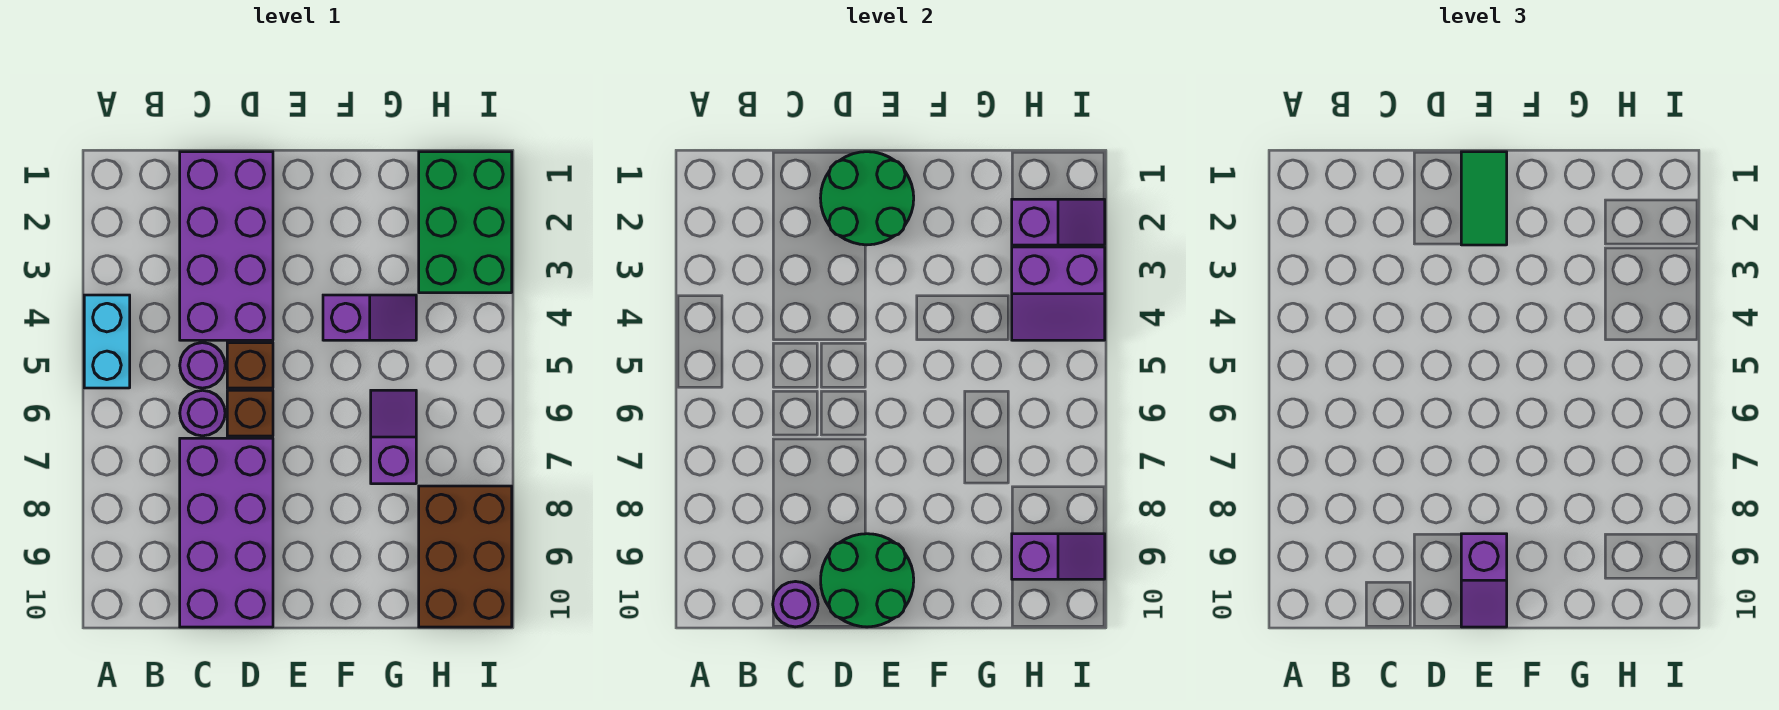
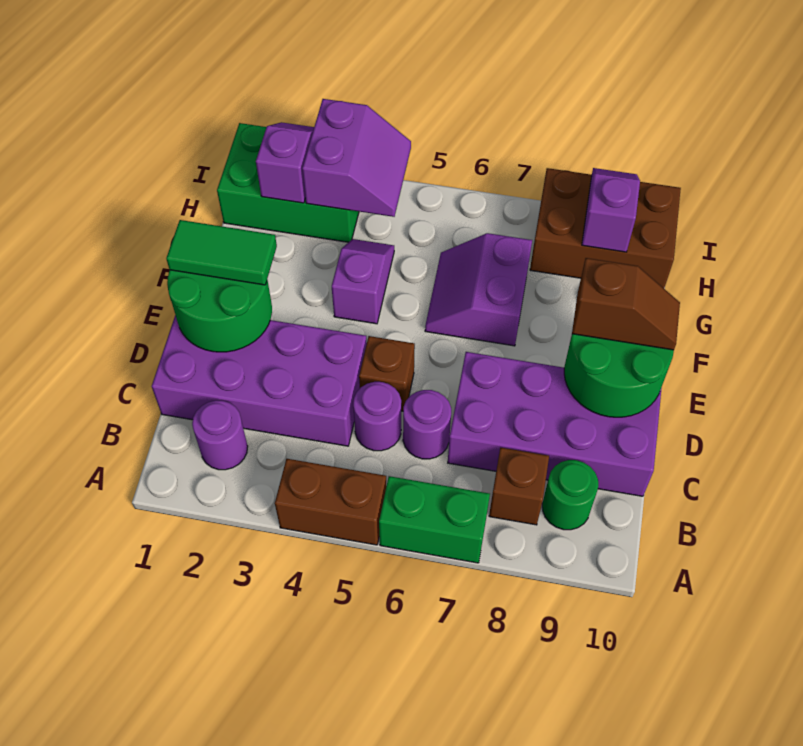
cyan 1x2 brick [84,295,130,388] -> brown 1x2 brick [275,459,386,545]
none -> green 1x2 brick [379,476,490,563]
none -> green 1x1 round brick [542,460,598,530]
purple 1x1 round brick [773,582,818,627] -> purple 1x1 round brick moved to [192,400,248,470]
brown 1x1 brick [227,390,273,436] -> brown 1x1 brick moved to [489,447,549,525]
purple 1x2 slope [1461,534,1507,627] -> brown 1x2 slope [572,258,680,350]
purple 1x2 slope [371,390,416,484] -> purple 2x2 slope [425,233,532,346]

